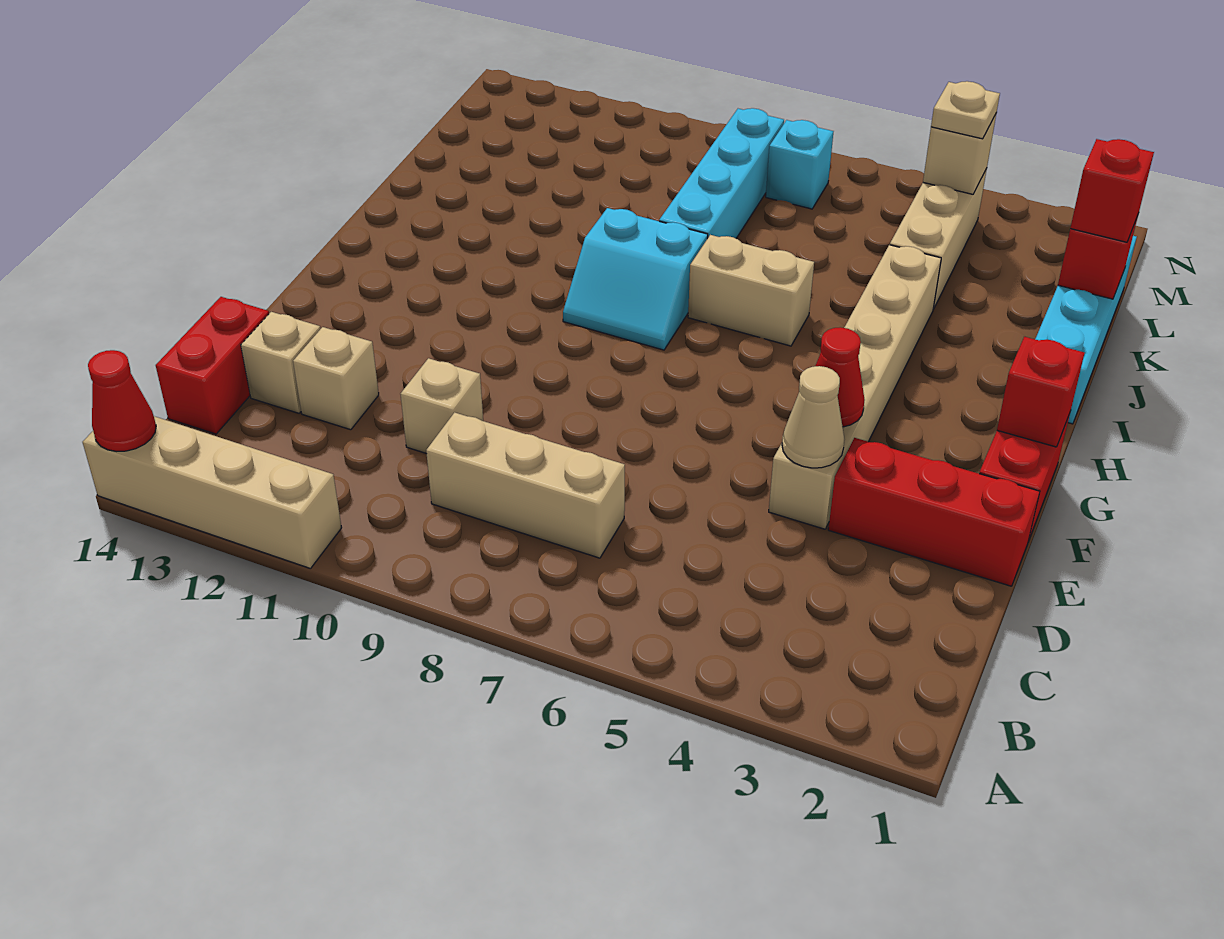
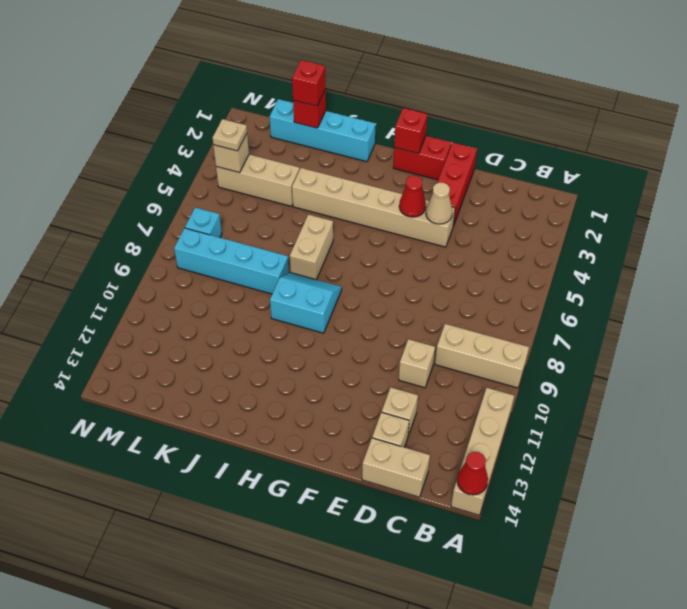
tan 1x3 brick [426,412,625,558] -> tan 1x3 brick turned to [435,324,529,388]
red 1x2 brick [156,297,269,434] -> tan 1x2 brick [362,438,430,497]
cyan 2x2 slope [563,208,708,350] -> cyan 2x2 slope turned to [270,273,342,333]

